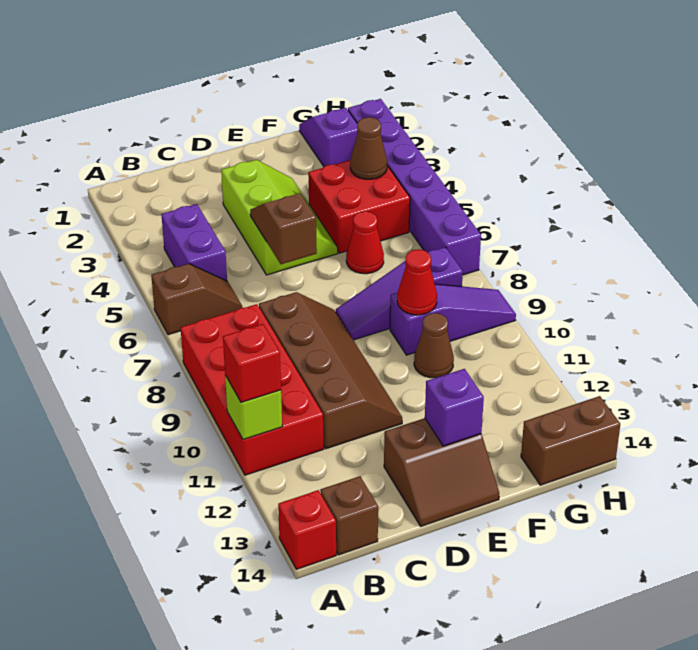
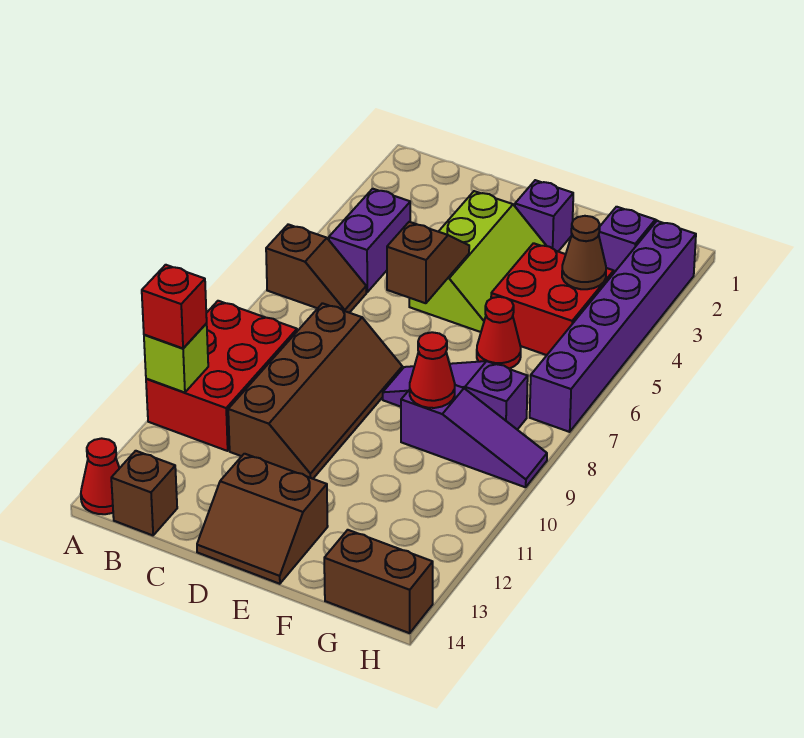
red 2x4 brick [181,304,324,475] -> red 2x3 brick [146,301,297,451]
red 1x1 brick [278,490,336,569] -> red 1x1 cone [81,438,119,514]
purple 1x1 brick [425,369,484,446] -> purple 1x1 brick moved to [515,180,573,251]
brown 1x1 cone [414,313,454,378] -> none

